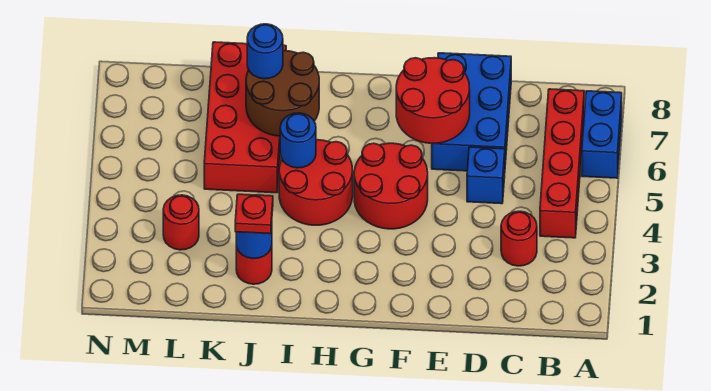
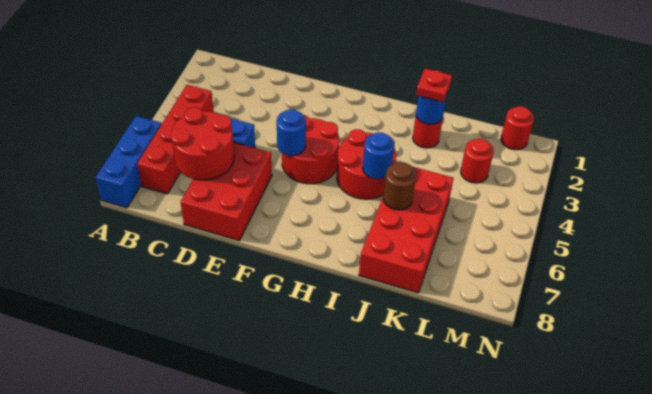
blue 1x2 brick [582,91,622,178] -> blue 1x3 brick [95,116,162,208]
red 1x1 round brick [501,211,537,266] -> red 1x1 round brick moved to [501,106,534,150]
blue 2x3 brick [432,53,511,171] -> red 2x3 brick [181,142,272,241]
red 2x2 round brick [396,58,470,143] -> red 2x2 round brick moved to [171,107,234,180]
brown 2x2 round brick [246,51,319,136] -> brown 1x1 round brick [383,162,416,210]
blue 1x1 round brick [247,24,283,79] -> blue 1x1 round brick moved to [277,109,306,156]

